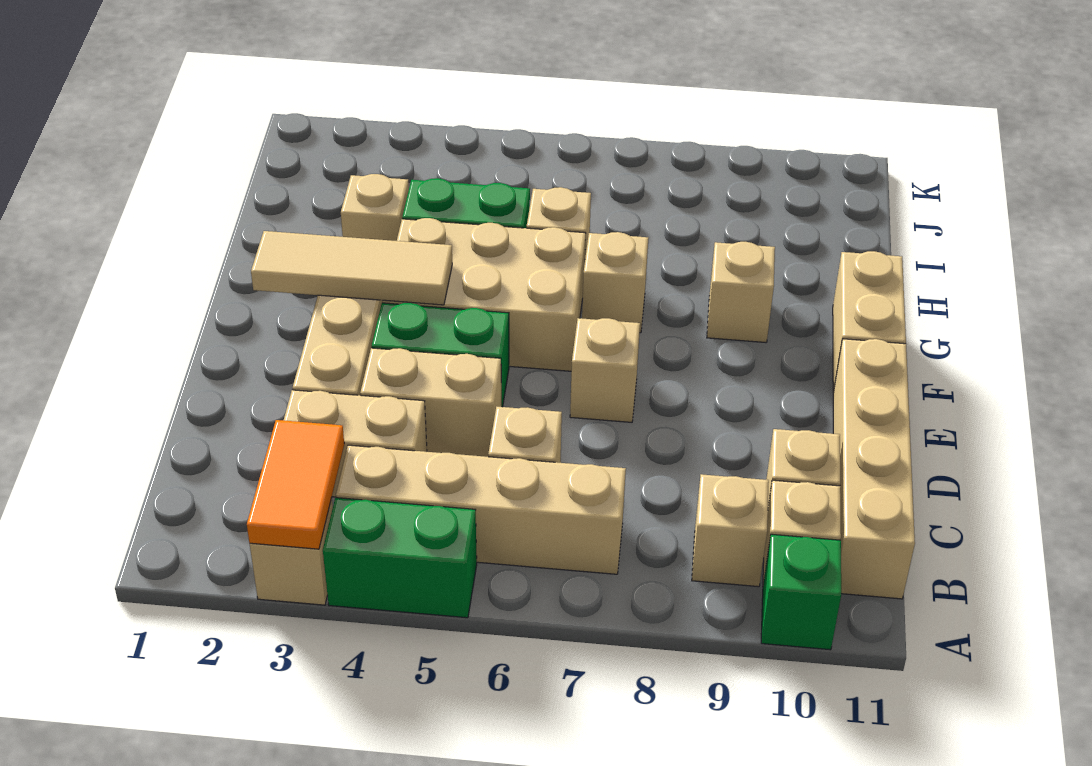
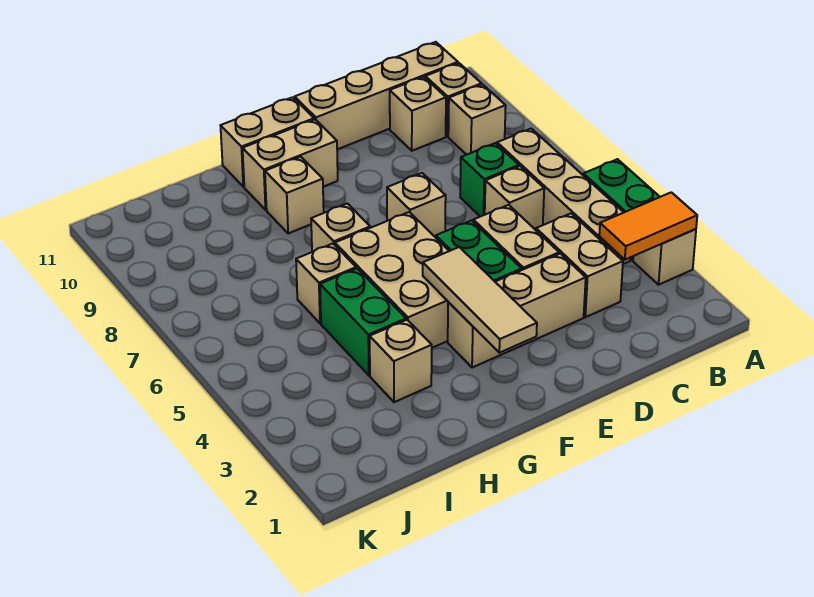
green 1x1 brick [761,534,841,650] -> green 1x1 brick moved to [460,143,519,217]
none -> tan 1x2 brick [243,119,338,210]

